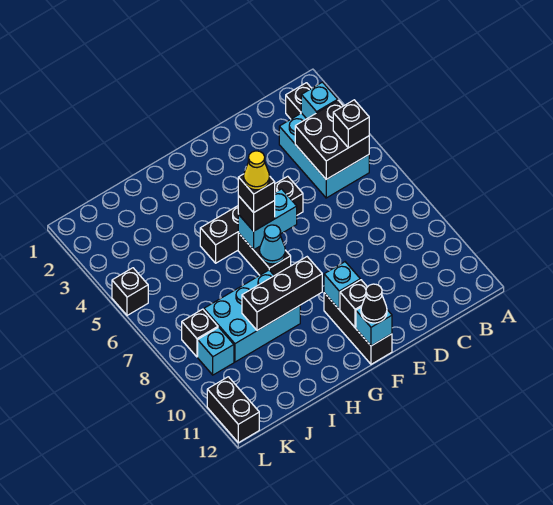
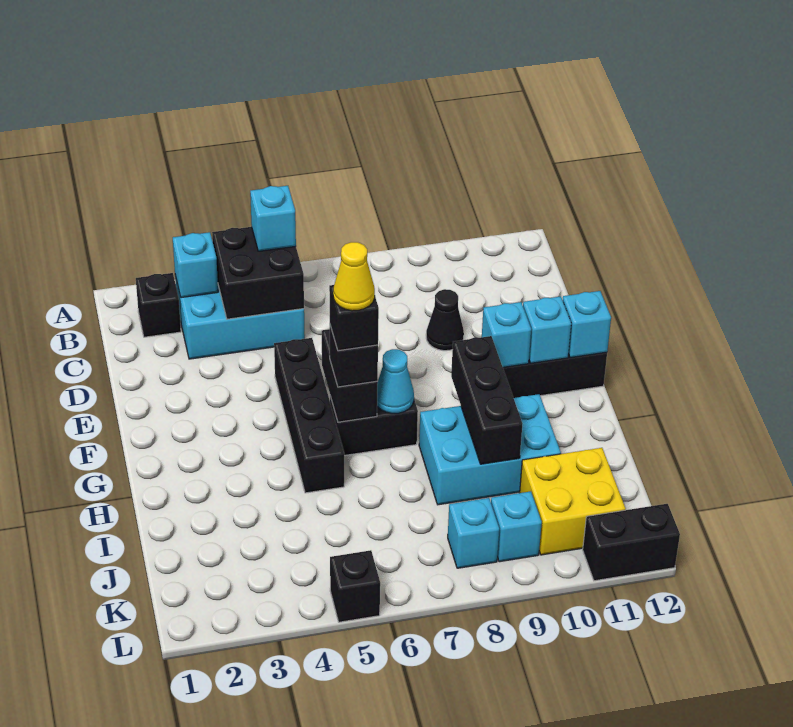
black 1x1 brick [333,100,369,148] -> cyan 1x1 brick [250,186,296,251]
cyan 1x2 brick [238,189,297,250] -> black 1x2 brick [322,329,378,422]
black 1x1 brick [340,280,367,328] -> cyan 1x1 brick [523,296,571,363]
black 1x1 cone [361,284,387,323] -> black 1x1 cone moved to [426,289,464,351]
cyan 2x3 brick [204,270,300,362] -> cyan 2x3 brick turned to [419,394,561,505]
none -> yellow 2x2 brick [520,448,625,555]
black 1x1 brick [182,309,218,357] -> cyan 1x1 brick [448,498,499,568]

